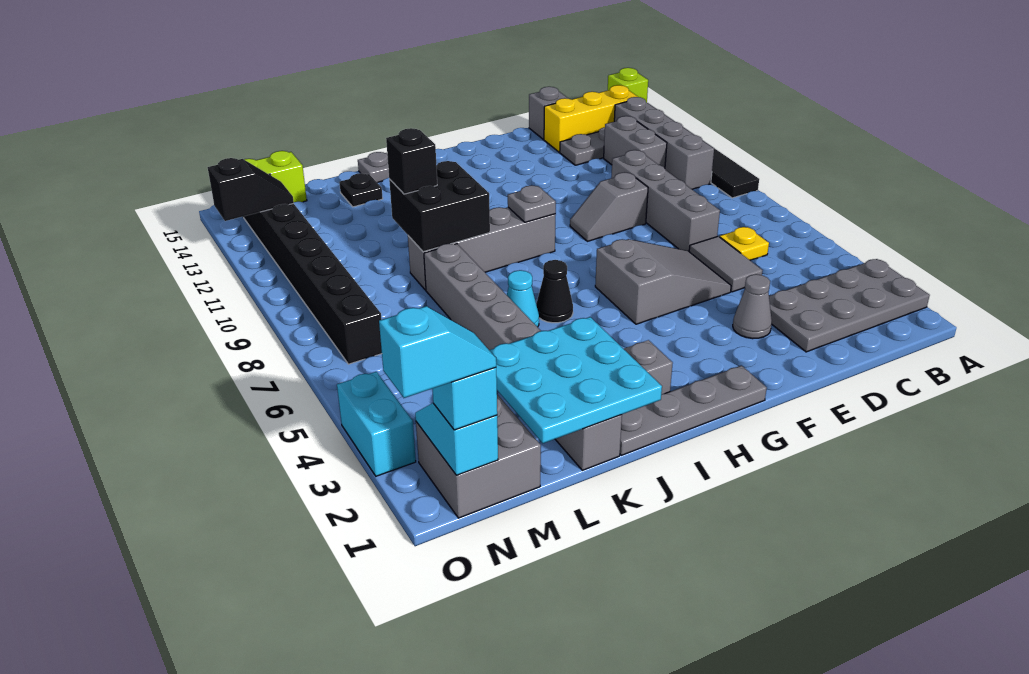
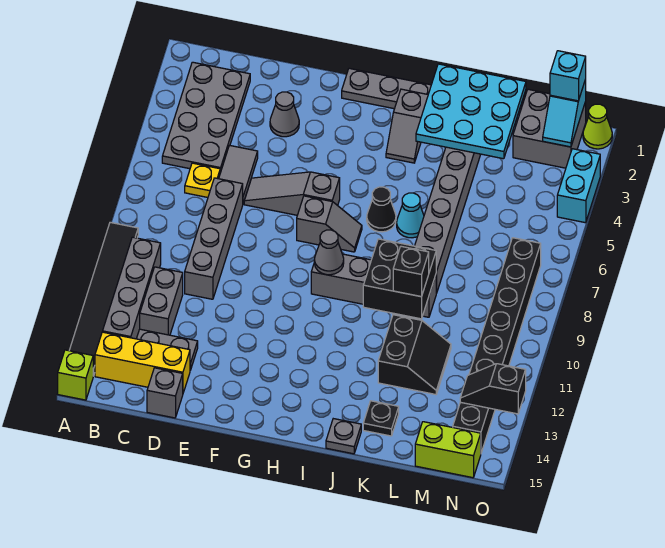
grey 2x4 plate [769,259,930,352] -> grey 2x4 plate turned to [162,62,250,173]
grey 2x3 slope [595,239,731,324] -> grey 1x3 slope [244,172,340,215]
grey 1x2 slope [570,173,648,241] -> grey 1x2 slope moved to [297,196,362,252]
grey 1x1 plate [508,185,556,222] -> grey 1x1 cone [314,230,344,275]
none -> black 2x2 slope [378,315,451,395]
cyan 1x2 slope [379,306,496,398] -> none
none -> lime 1x1 cone [583,104,612,149]

